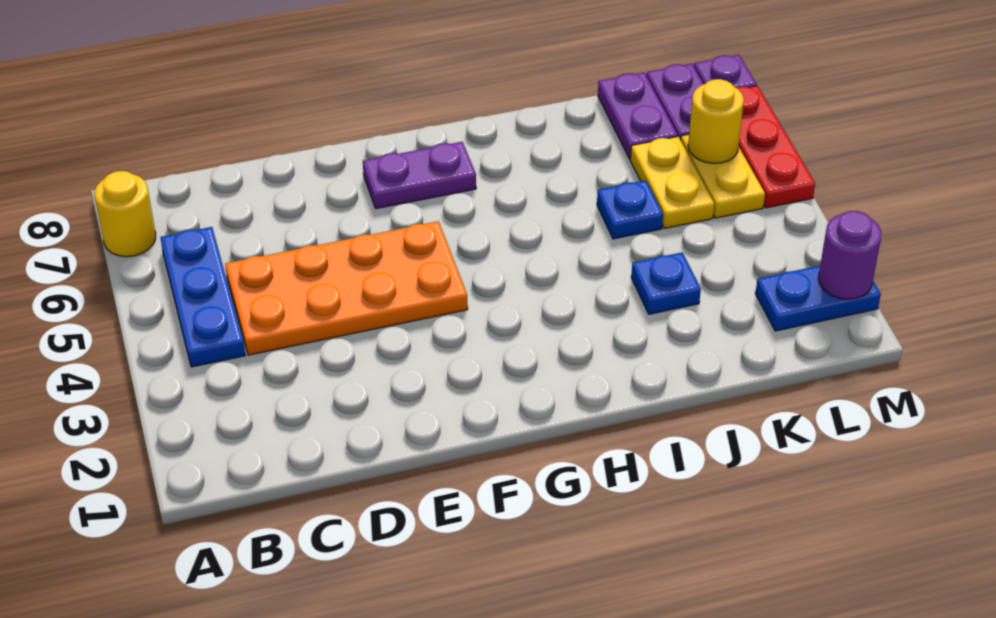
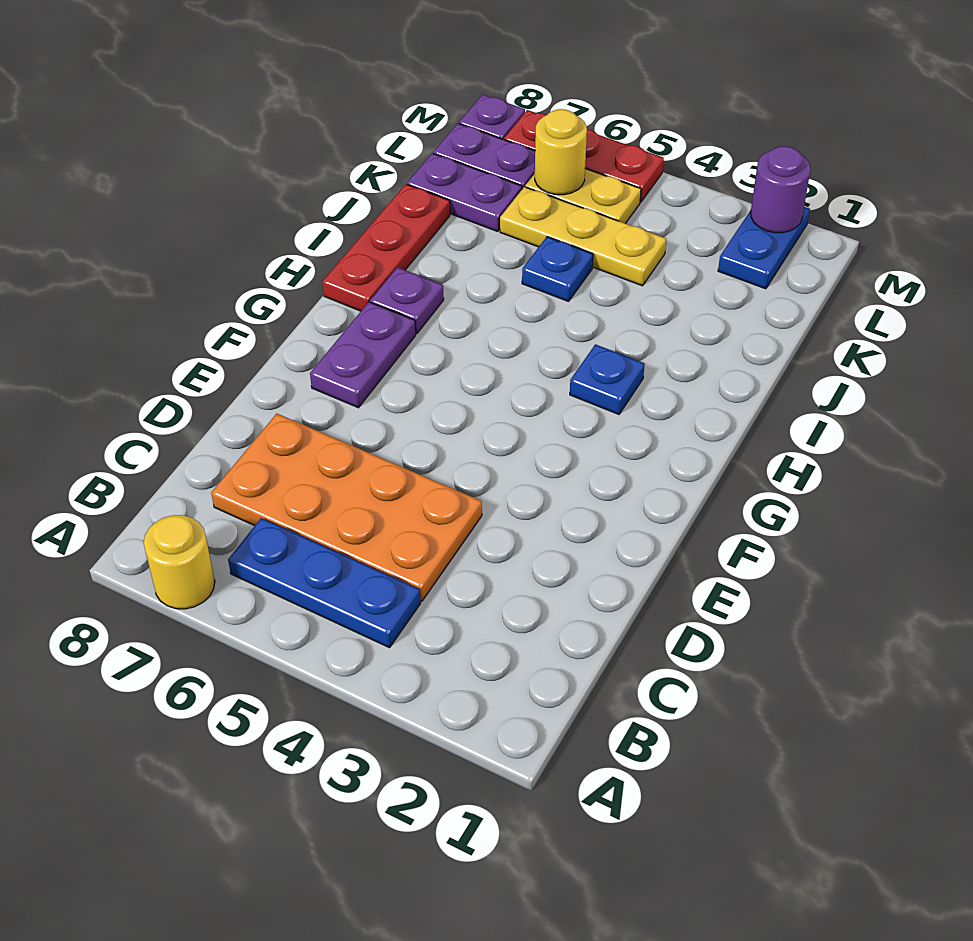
orange 2x4 plate [225,221,468,355] -> orange 2x4 plate turned to [211,414,482,601]
none -> purple 1x1 plate [370,267,444,334]
none -> red 1x3 plate [322,184,450,311]
blue 1x1 plate [631,252,701,314] -> blue 1x1 plate moved to [570,344,645,414]
yellow 1x2 plate [630,137,714,229] -> yellow 1x3 plate [500,187,666,286]

